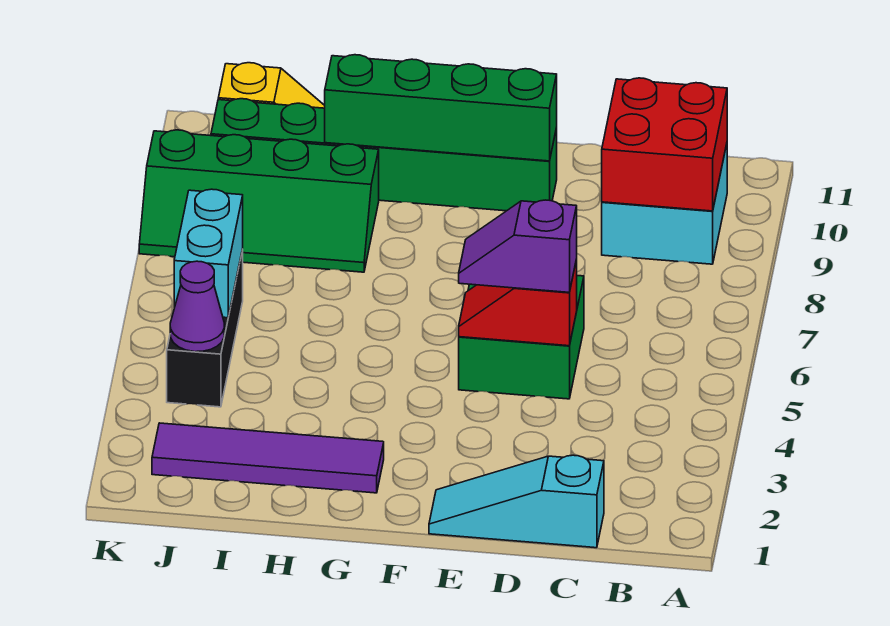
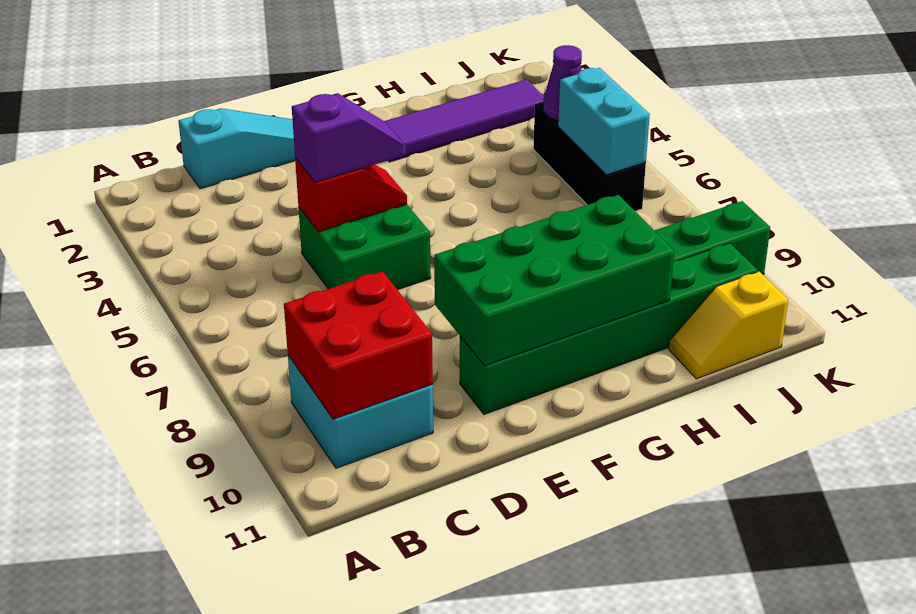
green 1x4 brick [325,55,557,161] -> green 2x4 brick [434,195,674,366]

